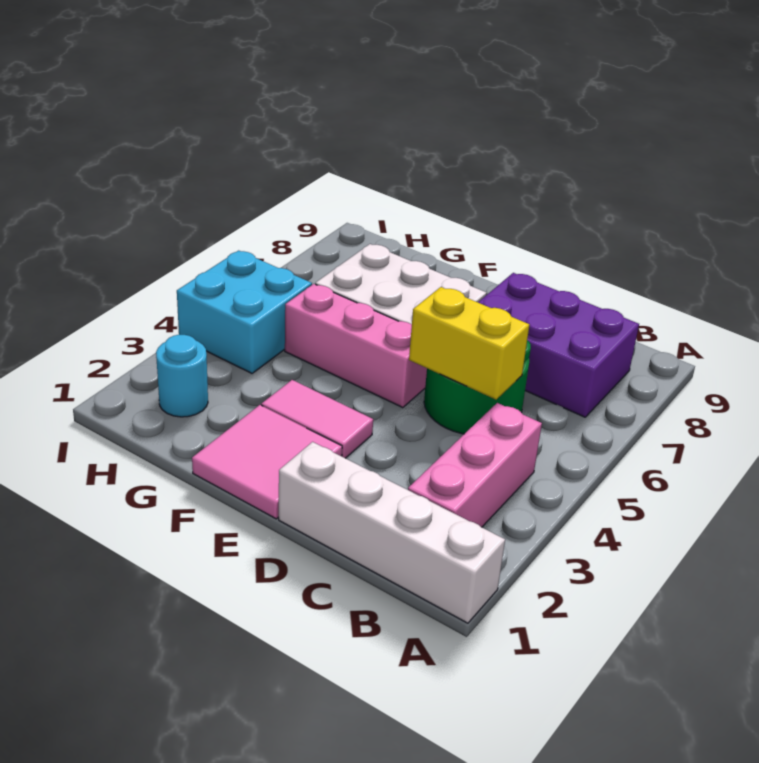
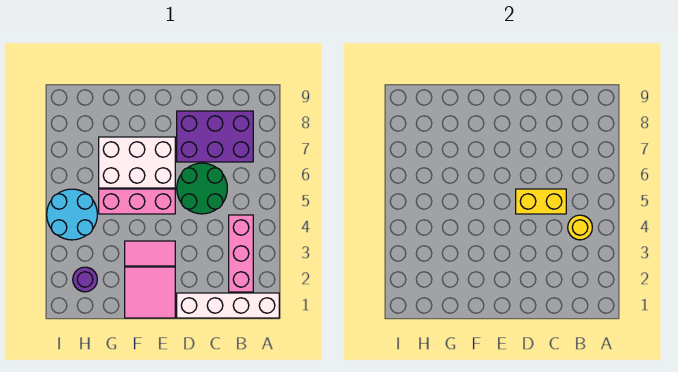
none -> yellow 1x1 round brick [568,215,592,240]
cyan 1x1 round brick [156,335,208,417] -> purple 1x1 round brick [73,267,97,292]
cyan 2x2 brick [177,251,312,373] -> cyan 2x2 round brick [47,189,97,240]

